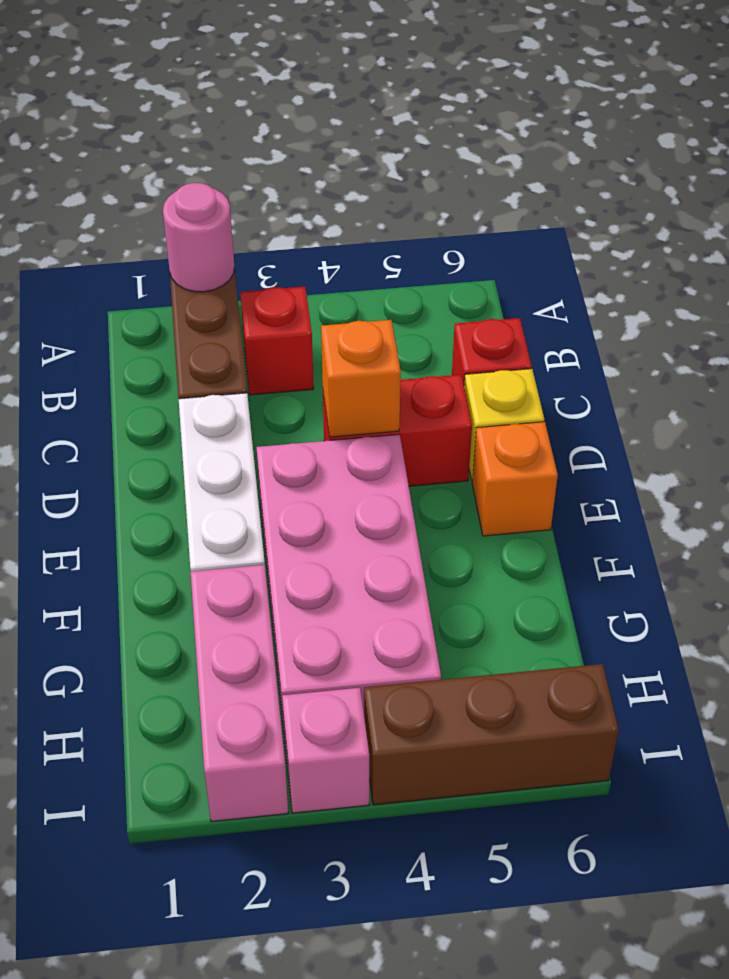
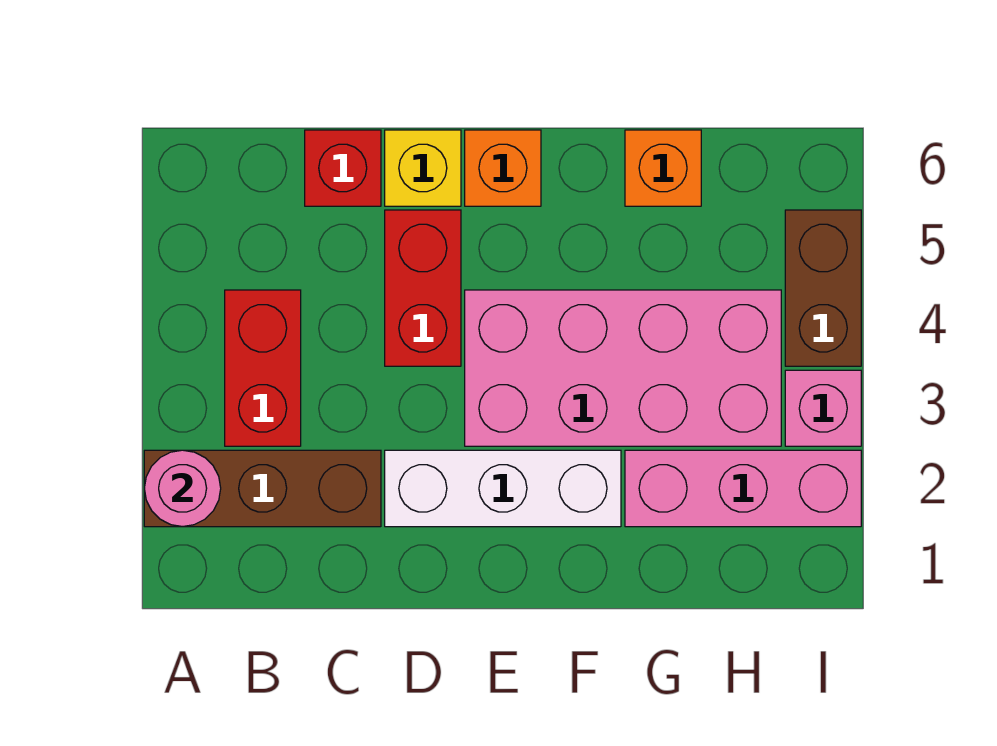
red 1x1 brick [240,287,314,395] -> red 1x2 brick [225,290,301,446]
orange 1x1 brick [321,320,401,437] -> orange 1x1 brick moved to [625,130,701,206]
brown 1x3 brick [364,664,619,805] -> brown 1x2 brick [785,210,861,366]

